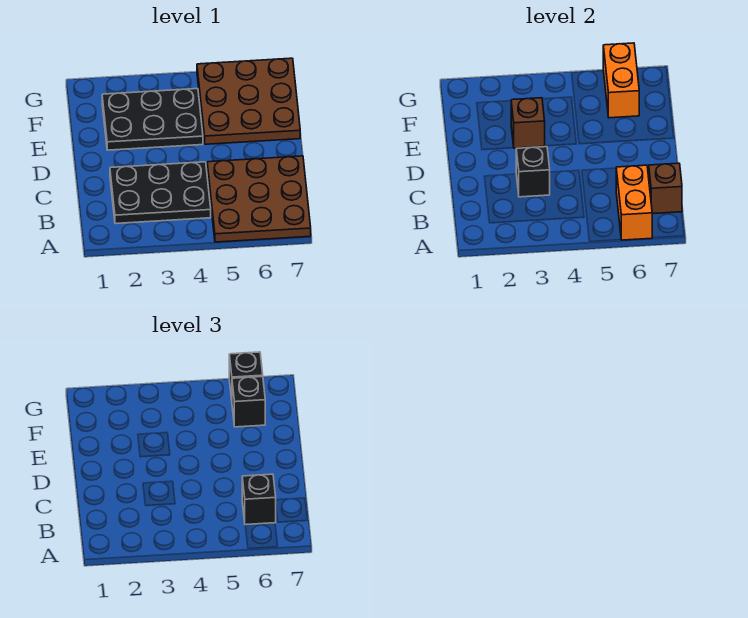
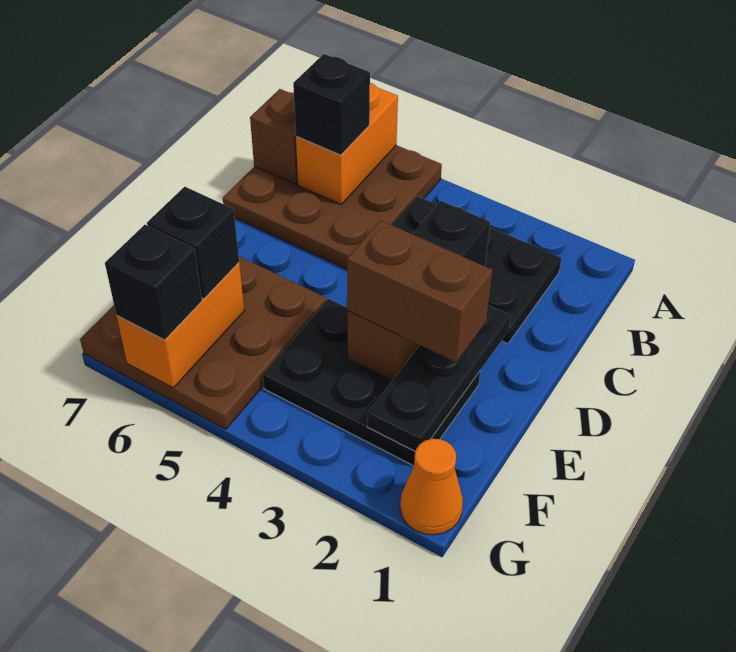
none -> black 1x3 plate [368,305,511,451]
none -> brown 1x2 brick [347,220,492,362]
none -> orange 1x1 cone [400,439,463,535]

